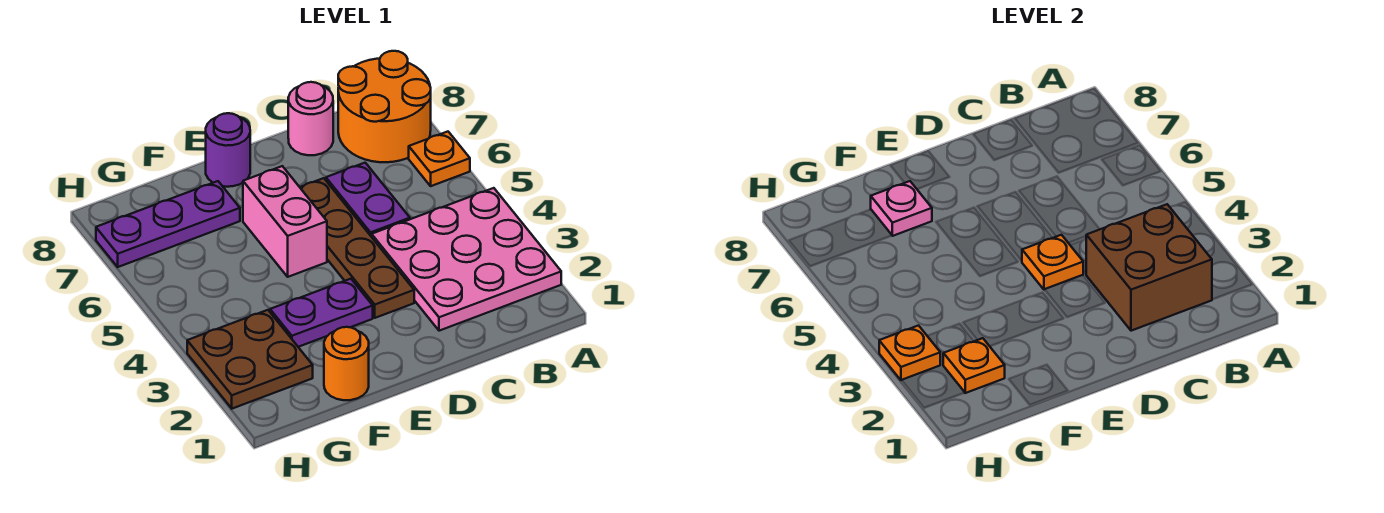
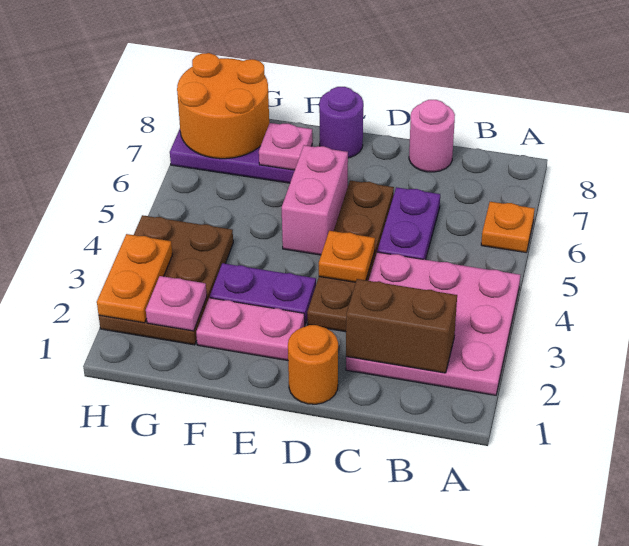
orange 2x2 round brick [338,51,431,162] -> orange 2x2 round brick moved to [177,53,269,159]
brown 2x2 brick [1086,204,1212,331] -> brown 1x2 brick [346,279,457,373]
none -> pink 1x2 plate [196,298,305,360]
orange 1x1 round brick [324,327,369,400] -> orange 1x1 round brick moved to [288,325,338,404]
brown 2x2 plate [187,310,313,409] -> brown 2x3 plate [99,215,233,345]
orange 1x1 plate [943,338,1005,393] -> pink 1x1 plate [146,276,207,331]
orange 1x1 plate [879,326,940,380] -> orange 1x2 plate [97,234,173,323]

